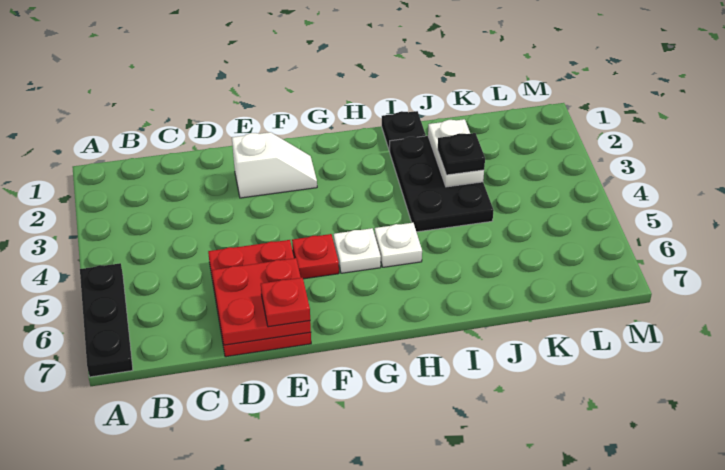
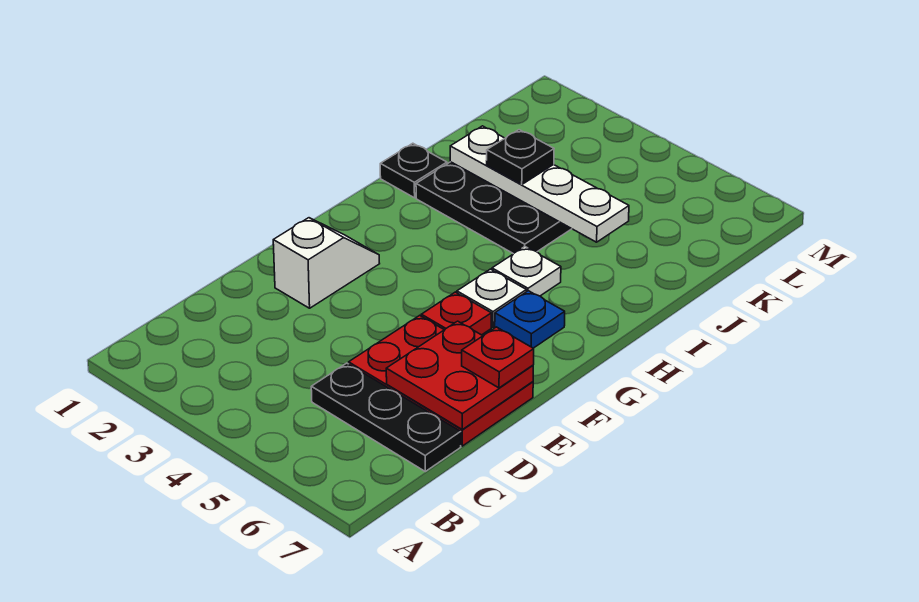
black 1x3 plate [80,263,133,377] -> black 1x3 plate moved to [311,363,461,471]
none -> blue 1x1 plate [495,291,565,348]
white 1x2 plate [428,119,484,187] -> white 1x4 plate [450,126,629,242]

